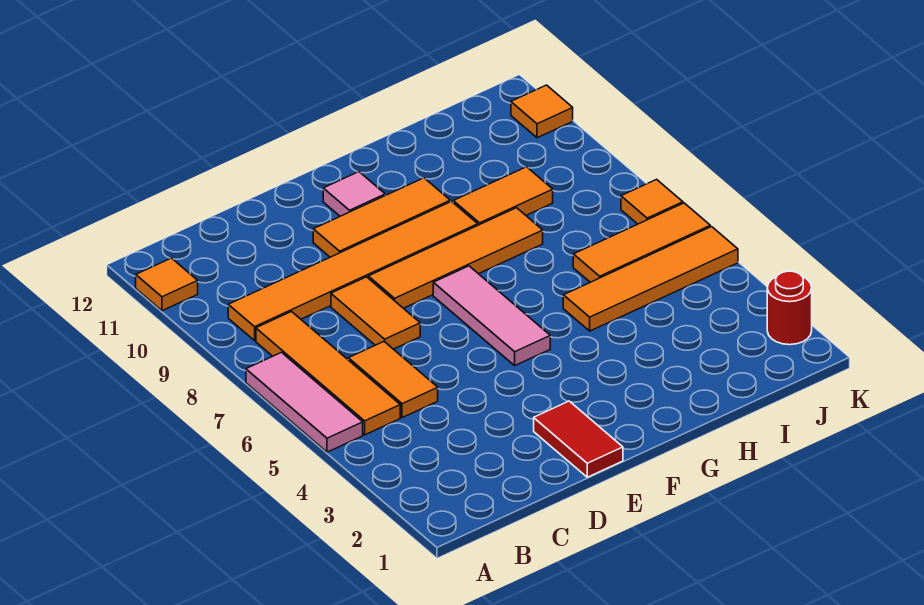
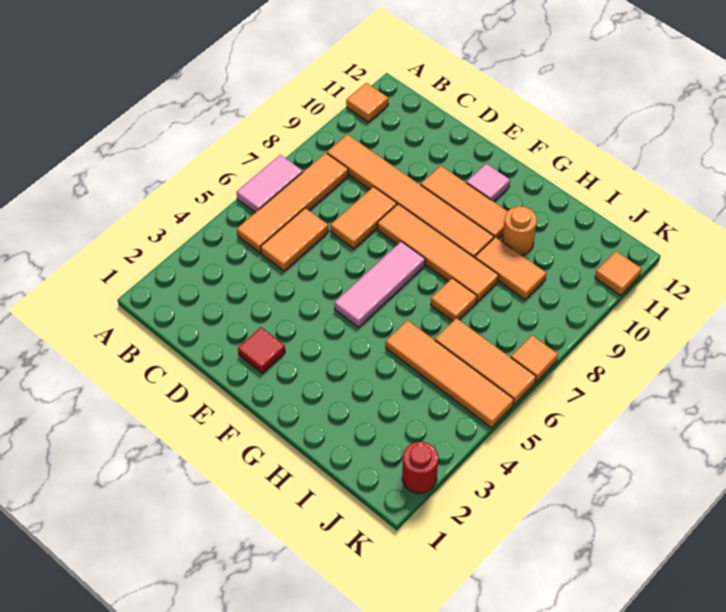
pink 1x3 tile [246,352,363,452] -> pink 1x2 tile [237,155,303,213]
red 1x2 tile [534,401,623,477] -> red 1x1 tile [238,327,285,373]
none -> orange 1x1 tile [431,278,477,321]
none -> orange 1x1 round brick [502,206,537,255]

